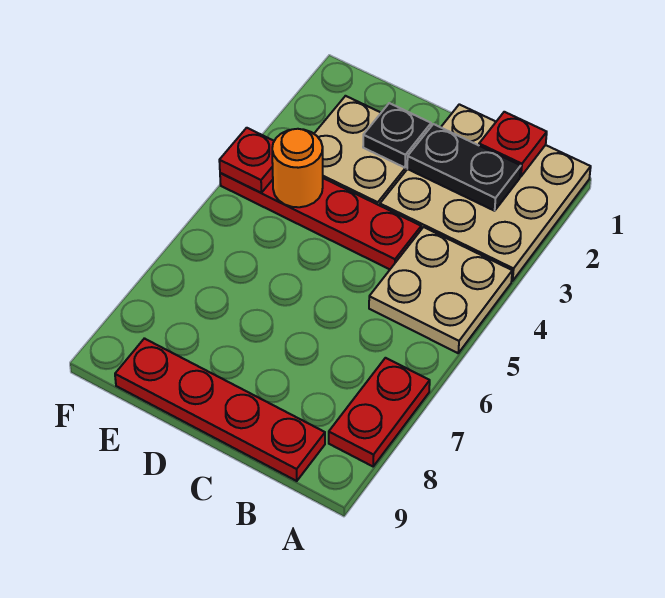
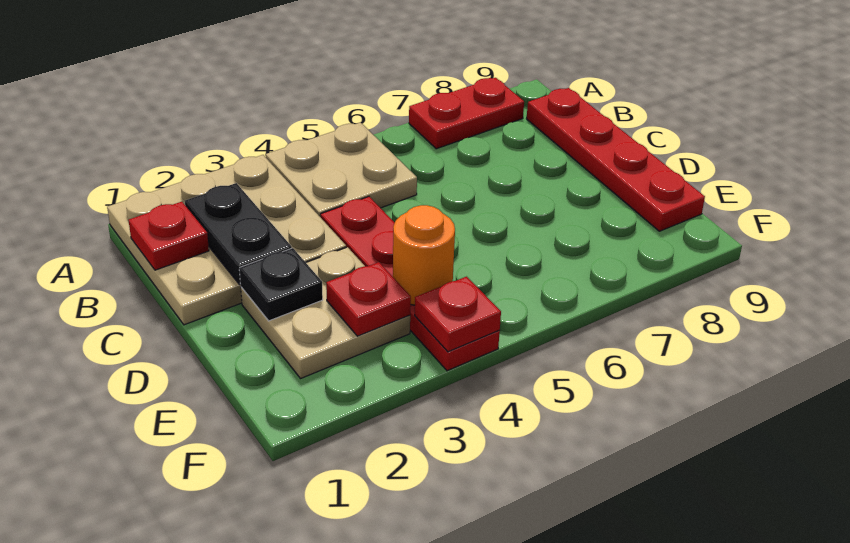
none -> red 1x1 plate [326,262,411,336]

